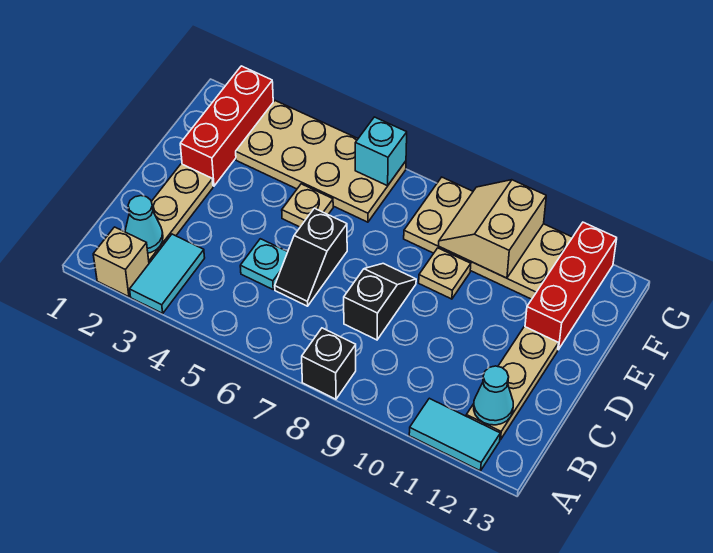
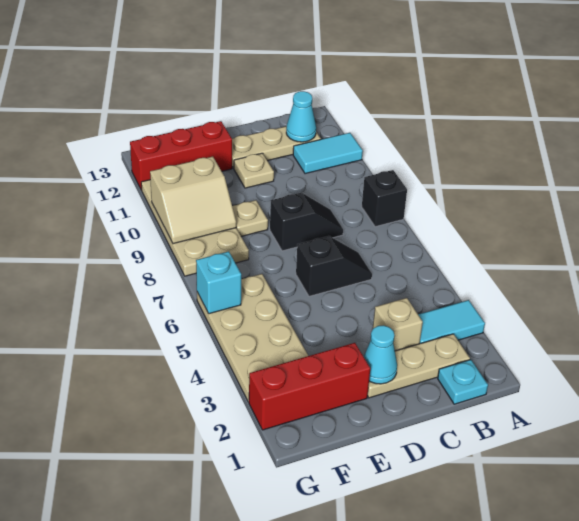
tan 1x1 brick [93,227,149,297] -> tan 1x1 brick moved to [373,298,423,351]
cyan 1x2 tile [409,398,500,471] -> cyan 1x2 tile turned to [293,133,363,174]
cyan 1x1 cone [125,196,163,253] -> cyan 1x1 cone moved to [364,325,397,384]
cyan 1x1 plate [240,239,288,289] -> cyan 1x1 plate moved to [438,360,488,404]
black 1x2 slope [344,264,416,340] -> black 1x2 slope turned to [270,193,343,251]
tan 1x1 plate [282,184,333,227] -> tan 1x1 plate moved to [234,153,274,188]

